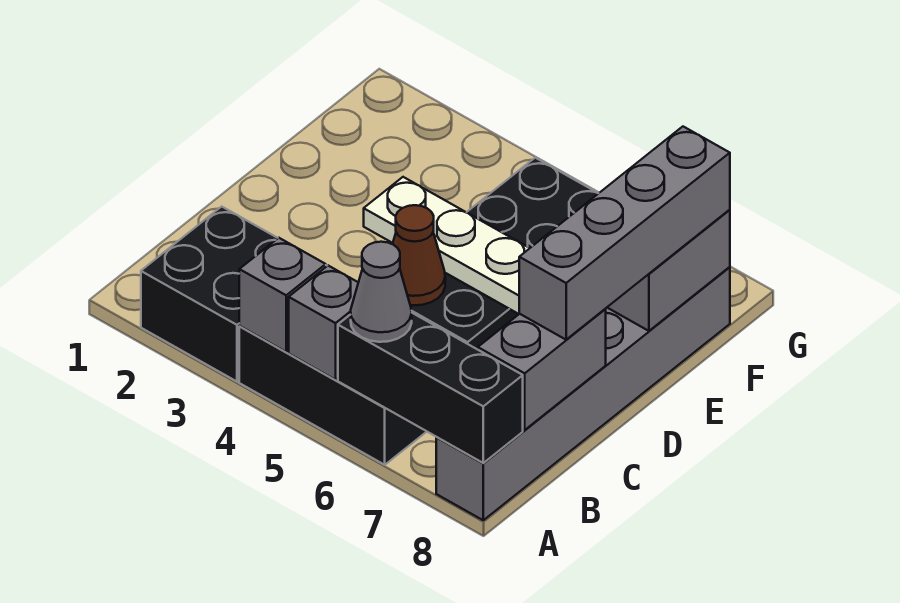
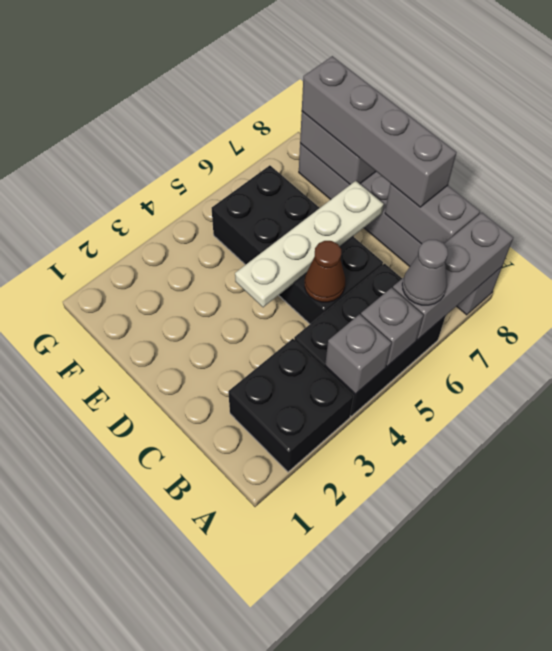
black 1x3 brick [338,313,523,463] -> grey 1x3 brick [393,213,513,340]

